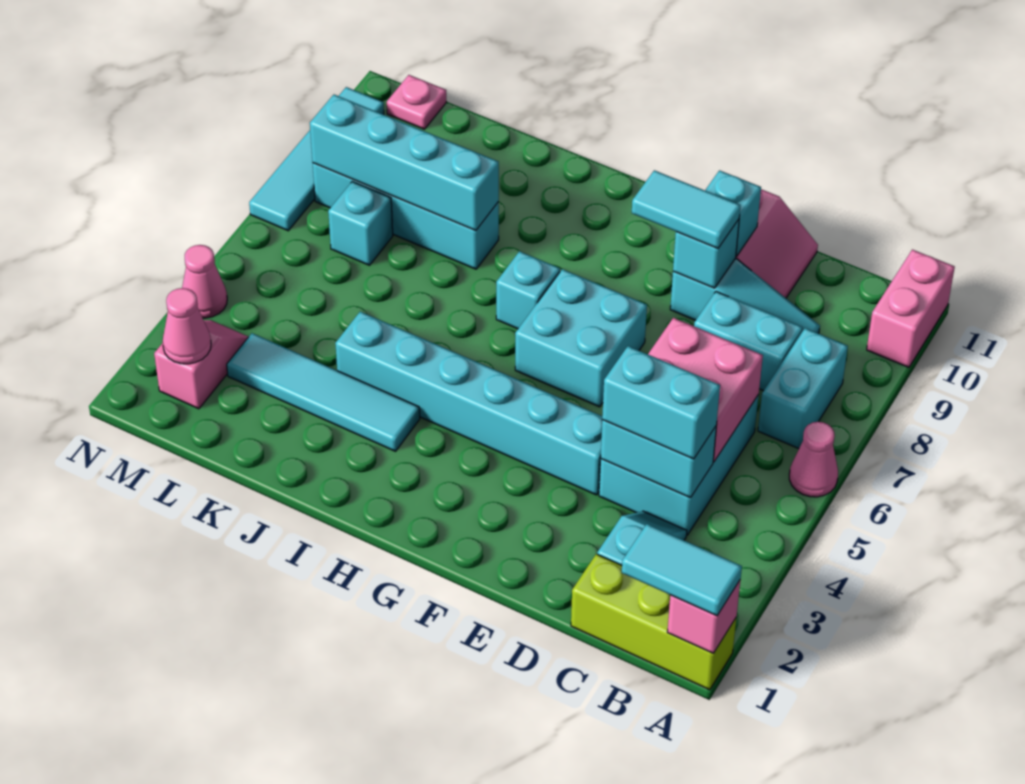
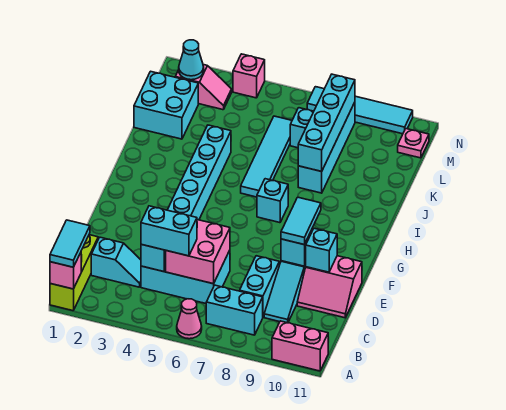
cyan 1x2 brick [602,346,720,459] -> cyan 1x2 brick turned to [141,206,197,256]
cyan 2x2 brick [515,269,647,407] -> cyan 2x2 brick moved to [134,71,198,139]
cyan 1x4 tile [227,333,420,451] -> cyan 1x4 tile moved to [241,116,292,197]
pink 1x1 cone [163,288,211,364] -> cyan 1x1 cone [179,40,204,80]
pink 1x1 cone [182,245,227,318] -> pink 1x1 brick [233,54,265,98]

